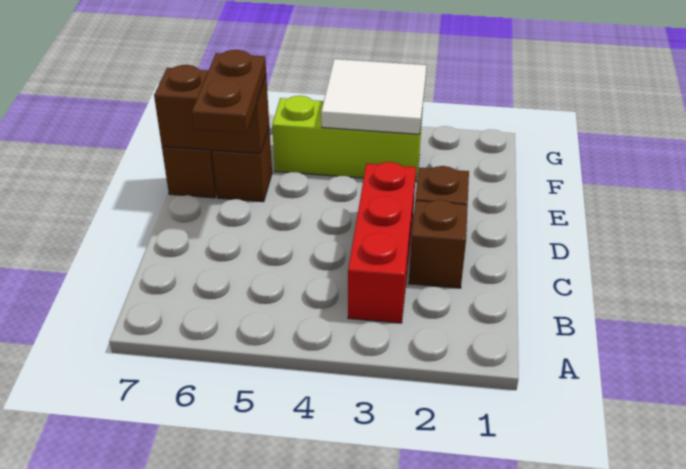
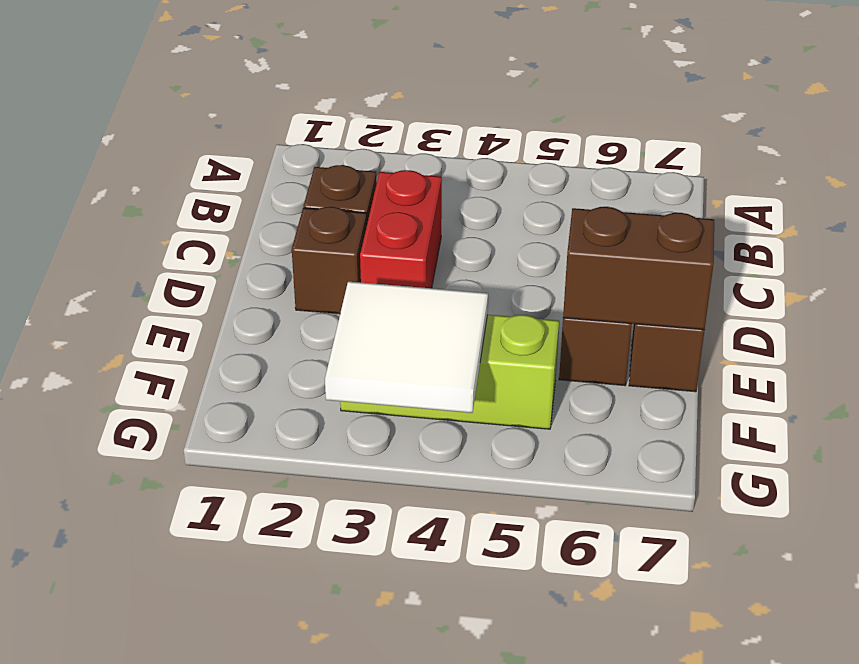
red 1x3 brick [348,162,416,323] -> red 1x2 brick [360,170,442,288]
brown 1x2 plate [192,50,266,133] -> none

